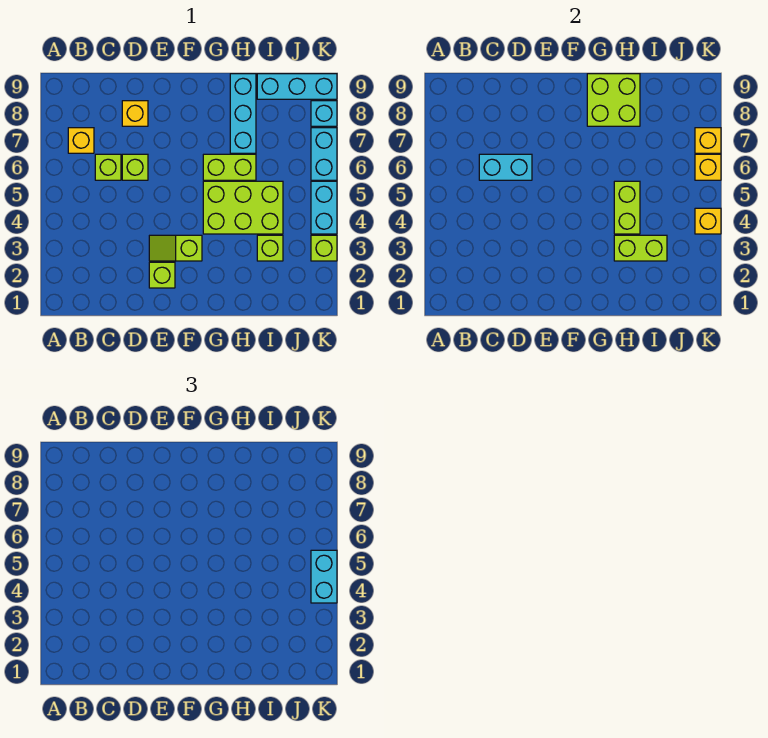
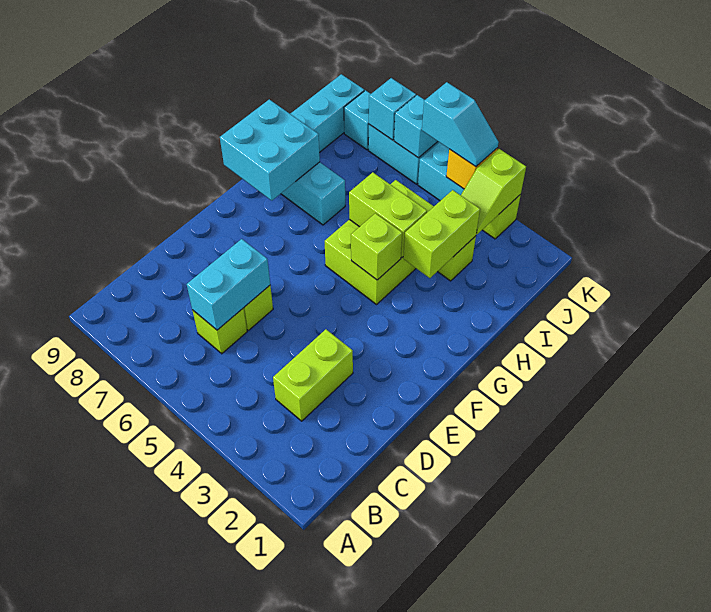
yellow 1x1 brick [68,128,94,153] -> none
yellow 1x1 brick [122,101,148,126] -> none
lime 1x1 brick [149,262,175,288] -> lime 1x1 brick moved to [351,213,402,280]
lime 1x2 slope [149,235,202,261] -> lime 1x2 slope moved to [461,149,526,234]
lime 1x2 brick [203,154,256,180] -> lime 1x2 brick moved to [273,329,353,421]
lime 2x2 brick [587,74,640,126] -> cyan 2x2 brick [220,99,320,200]
cyan 1x2 brick [311,550,337,603] -> cyan 1x2 slope [422,82,499,167]
yellow 1x1 brick [695,154,721,180] -> cyan 1x1 brick [394,95,438,158]
yellow 1x1 brick [695,128,721,153] -> cyan 1x1 brick [369,78,416,140]

